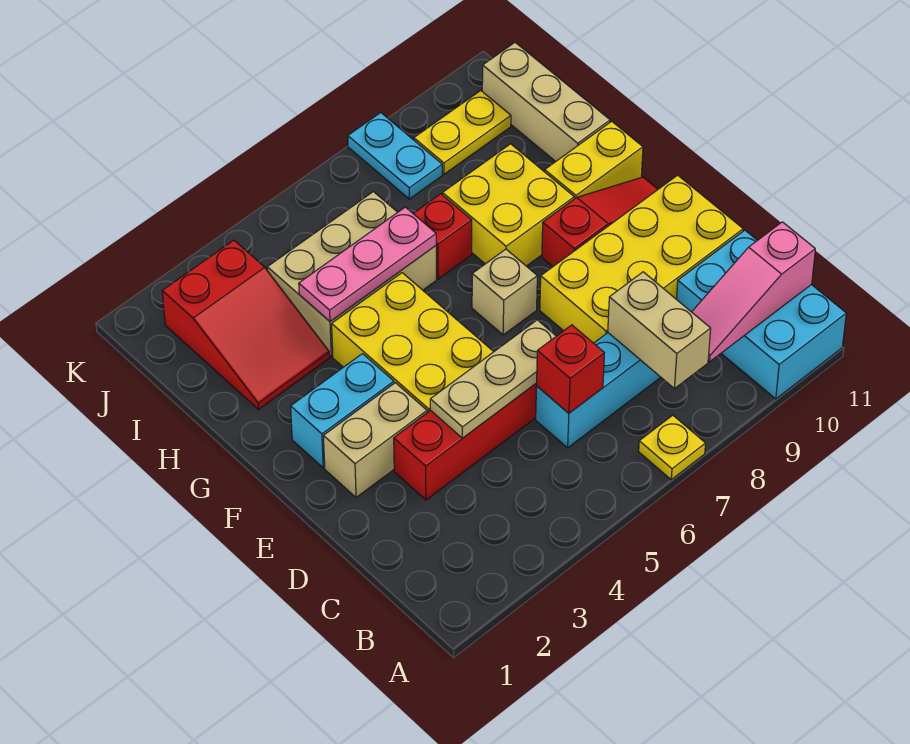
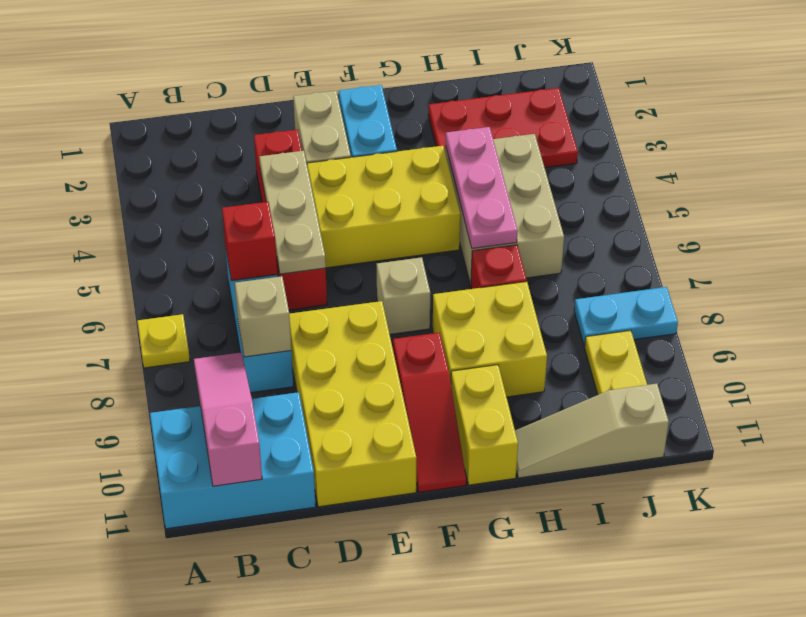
tan 1x2 brick [608,272,711,389] -> tan 1x1 brick [235,276,291,357]
red 2x3 slope [162,240,330,409] -> red 2x3 plate [428,88,578,168]
tan 1x3 brick [482,43,610,162] -> tan 1x3 slope [515,384,669,478]

